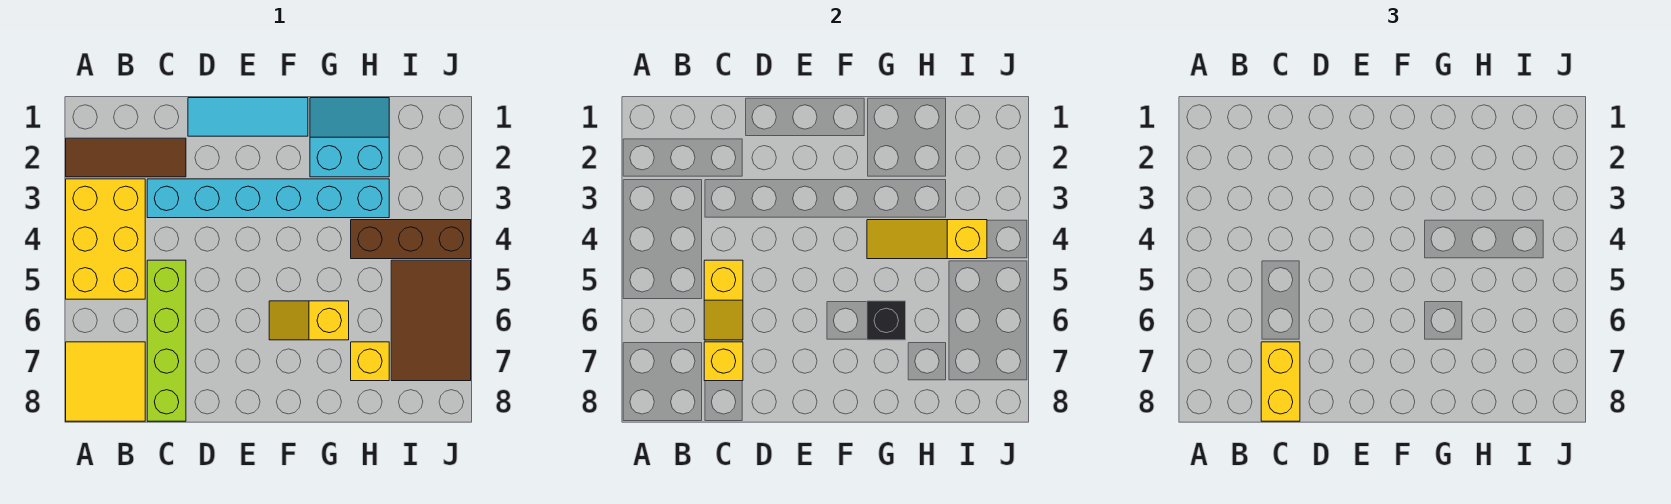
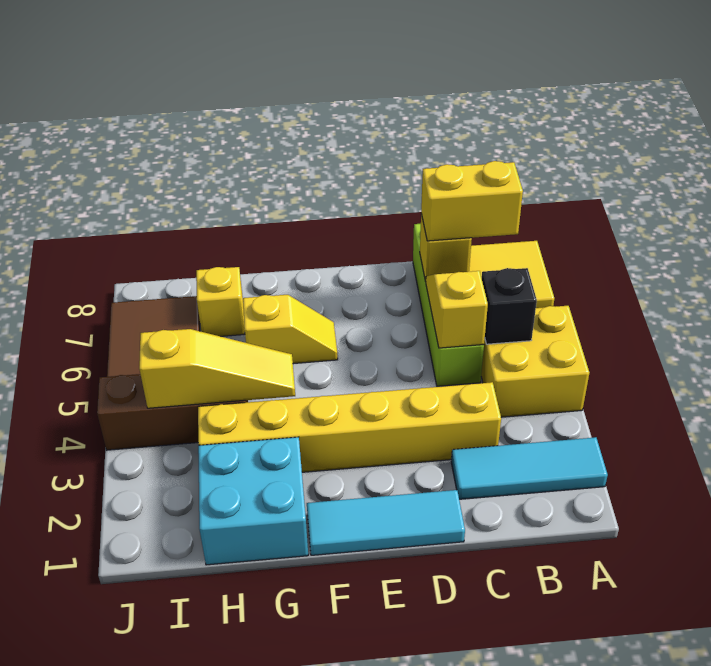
brown 1x3 tile [66,138,186,177] -> cyan 1x3 tile [451,437,608,499]
yellow 2x3 brick [66,179,145,299] -> yellow 2x2 brick [481,306,589,417]
cyan 1x6 brick [147,179,389,218] -> yellow 1x6 brick [198,382,501,472]
yellow 1x2 brick [1261,342,1300,421] -> yellow 1x2 brick turned to [421,161,523,241]
cyan 2x2 slope [310,98,389,177] -> cyan 2x2 brick [198,437,308,565]
black 1x1 brick [867,301,906,340] -> black 1x1 brick moved to [482,268,537,344]

